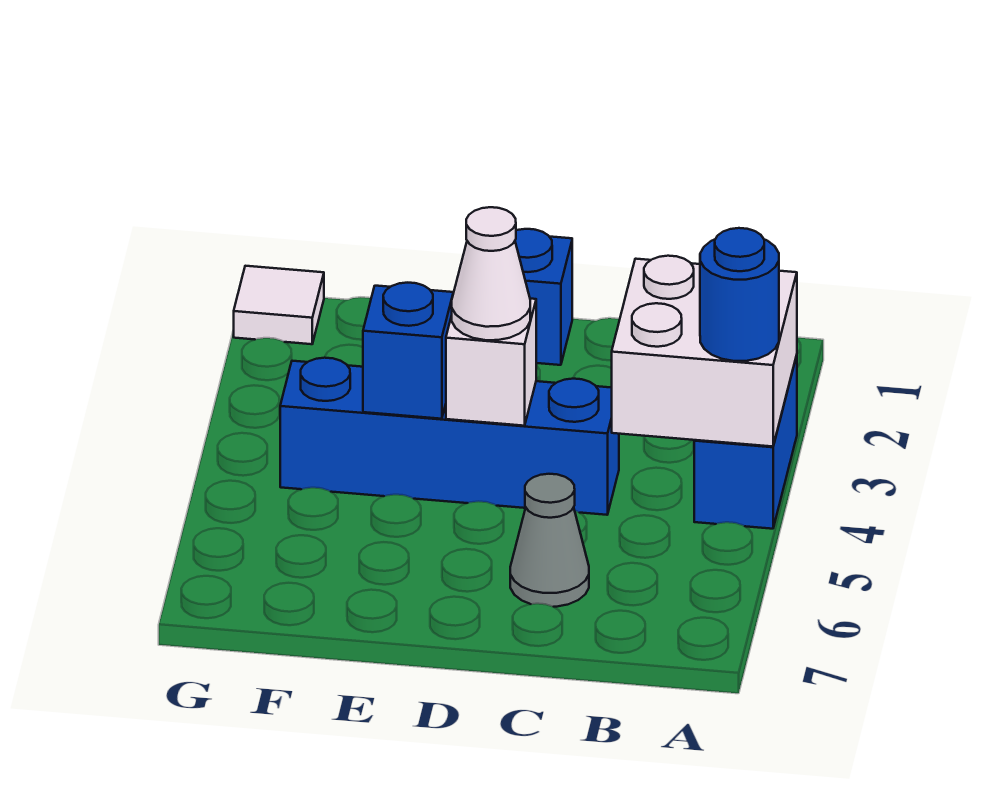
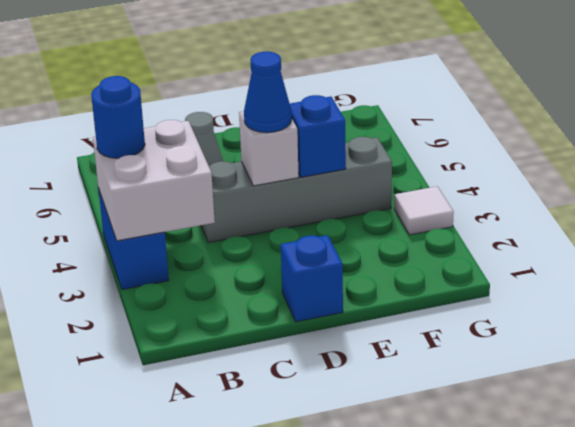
blue 1x4 brick [280,358,619,515] -> grey 1x4 brick [201,137,392,243]
white 1x1 cone [452,207,530,340] -> blue 1x1 cone [244,52,292,133]
white 1x1 tile [234,266,324,344] -> white 1x1 tile moved to [394,186,454,235]

